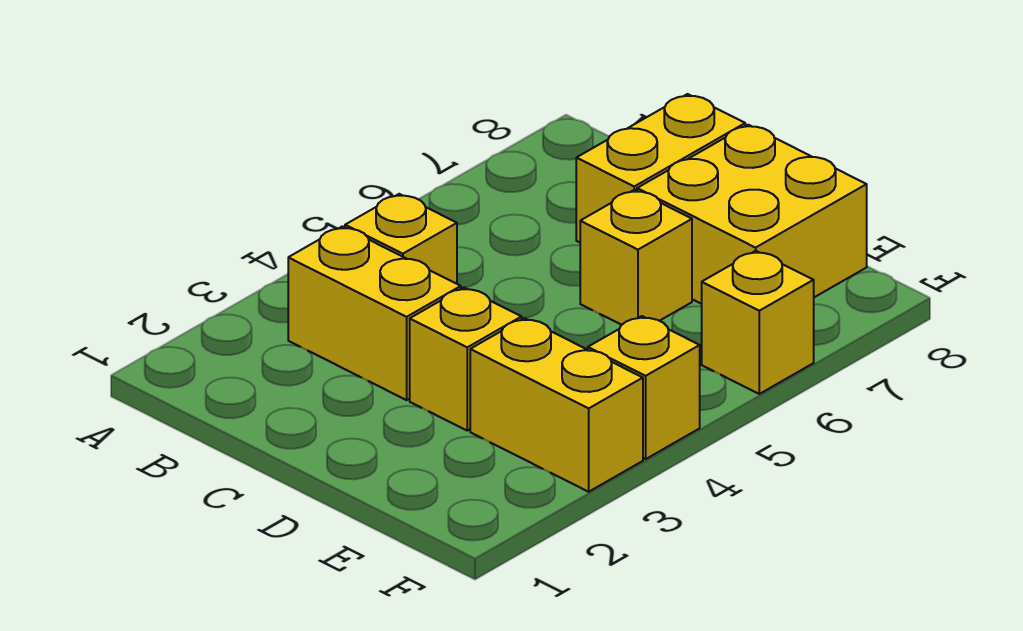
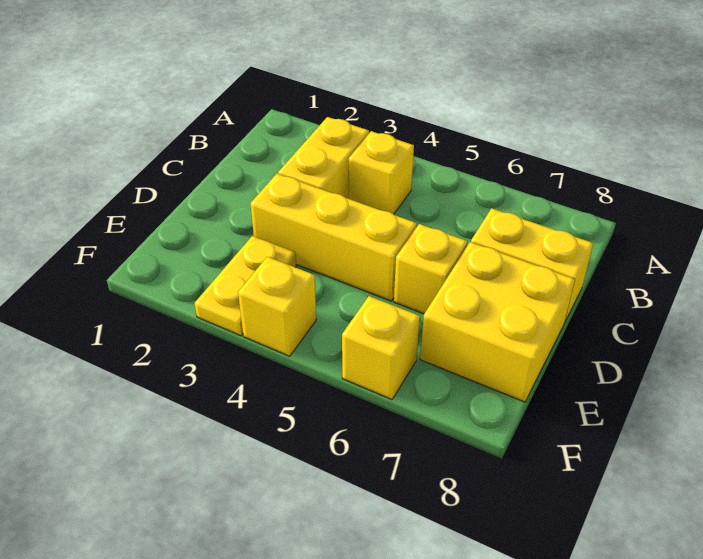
yellow 1x1 brick [410,287,522,431] -> yellow 1x3 brick [250,174,417,301]
yellow 1x2 brick [470,318,643,492] -> yellow 1x2 plate [195,236,296,336]

